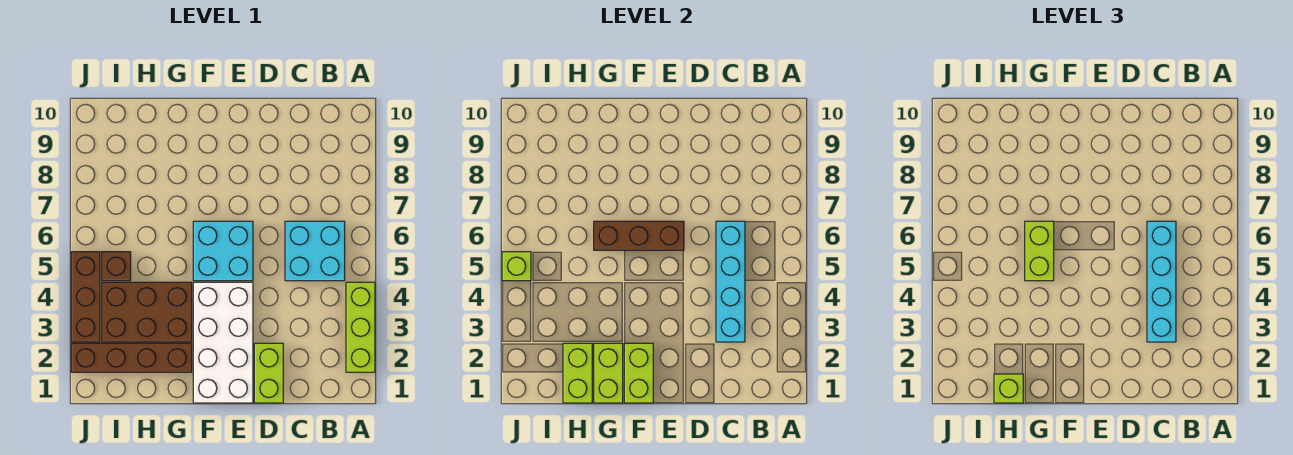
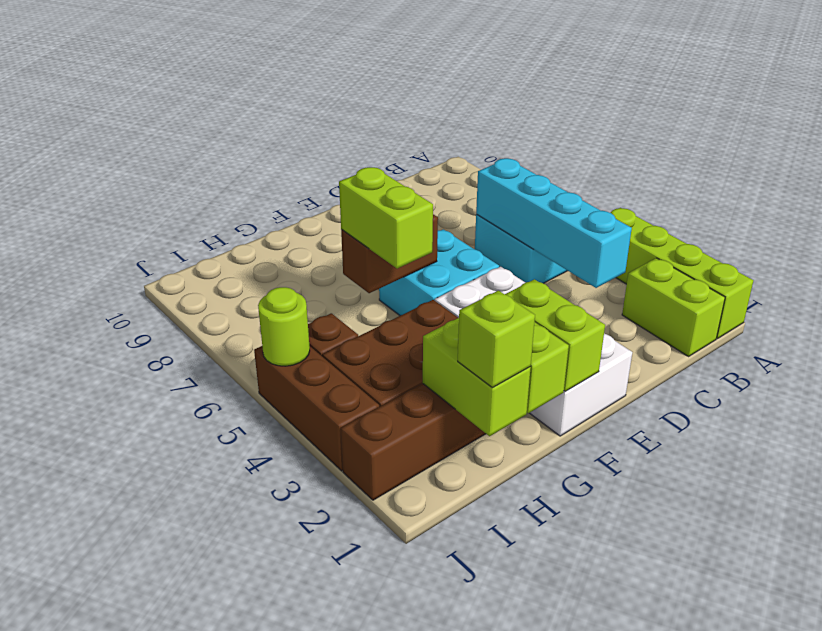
lime 1x3 brick [346,282,375,372] -> lime 1x4 brick [611,208,753,339]
cyan 1x4 brick [1147,221,1176,342] -> none
lime 1x2 brick [254,343,283,403] -> lime 1x2 brick moved to [622,258,725,356]
brown 1x3 brick [594,221,684,250] -> brown 1x2 brick [341,214,438,293]
lime 1x1 brick [502,252,531,281] -> lime 1x1 round brick [258,287,310,366]

